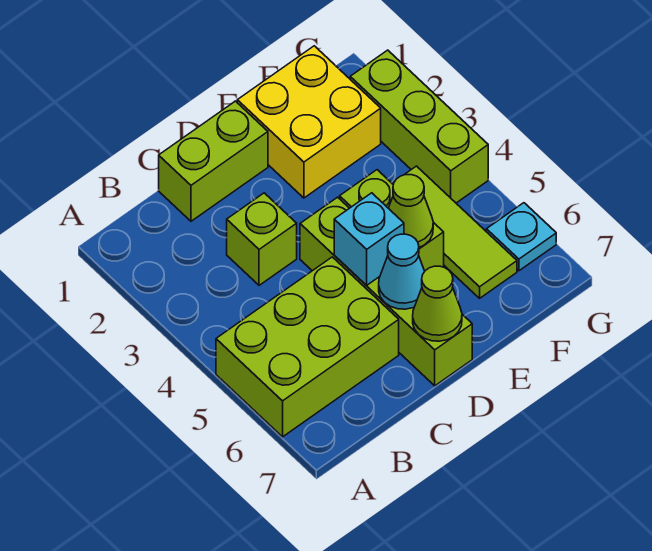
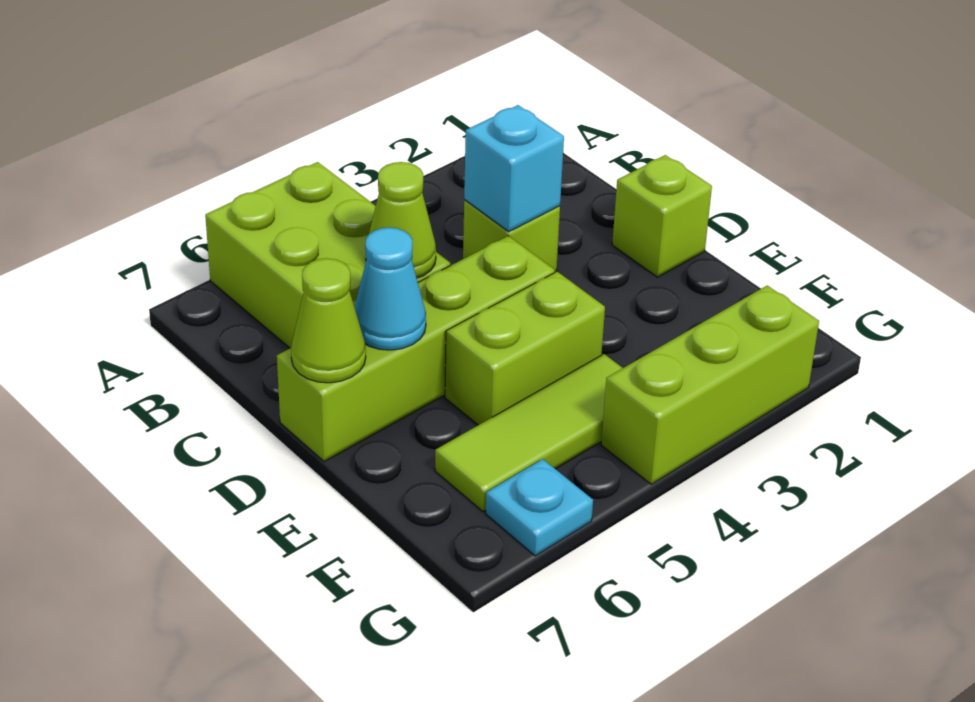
lime 1x2 brick [159,101,268,221] -> lime 1x1 brick [612,155,712,277]
cyan 1x1 brick [334,193,404,285] -> cyan 1x1 brick moved to [464,105,564,232]
yellow 2x2 brick [237,46,381,198] -> none
lime 1x1 cone [389,175,433,247] -> lime 1x1 cone moved to [369,162,436,278]

